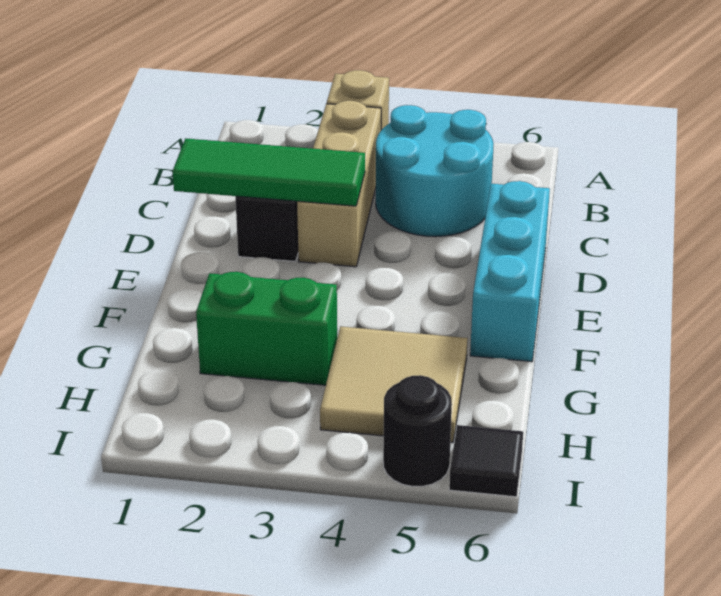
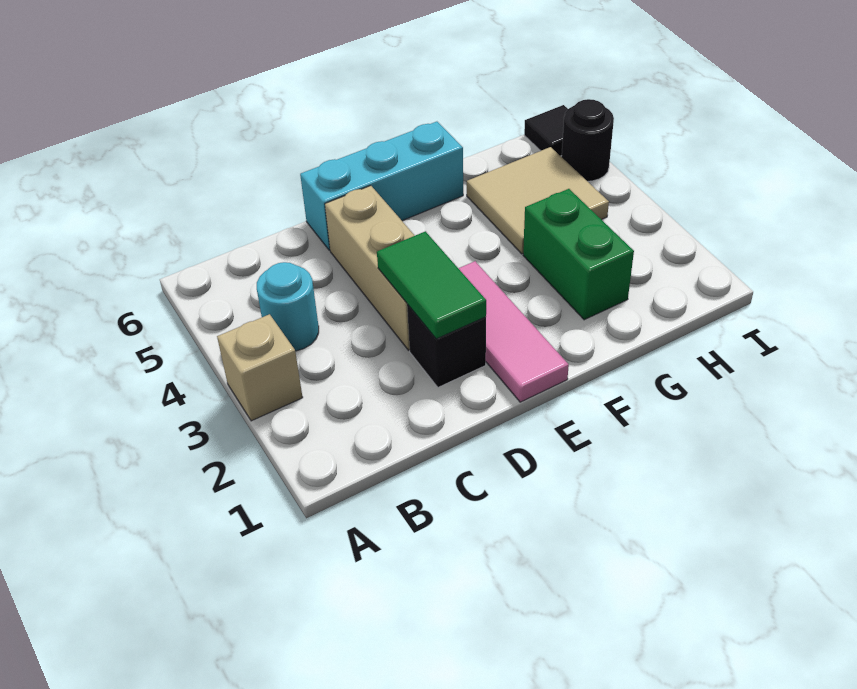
tan 1x3 brick [297,101,381,267] -> tan 1x3 brick turned to [325,186,415,350]
cyan 2x2 round brick [376,105,494,237] -> cyan 1x1 round brick [257,262,319,351]
green 1x3 tile [173,138,365,206] -> green 1x2 tile [377,231,486,339]
none -> pink 1x3 tile [458,261,569,402]

